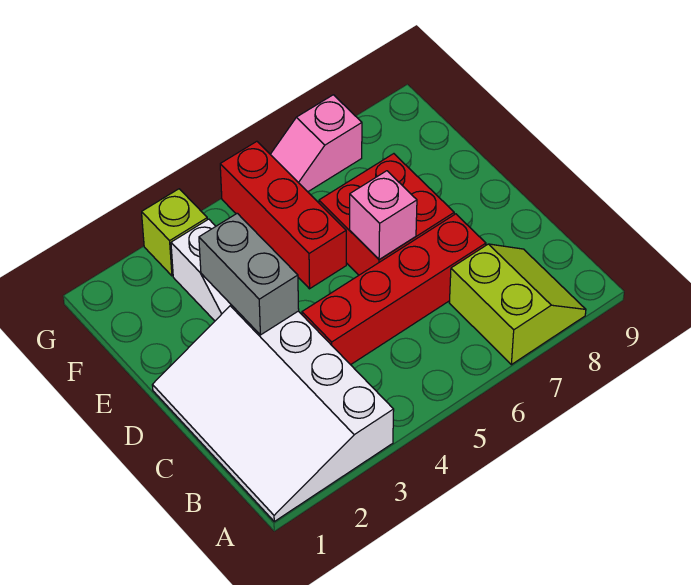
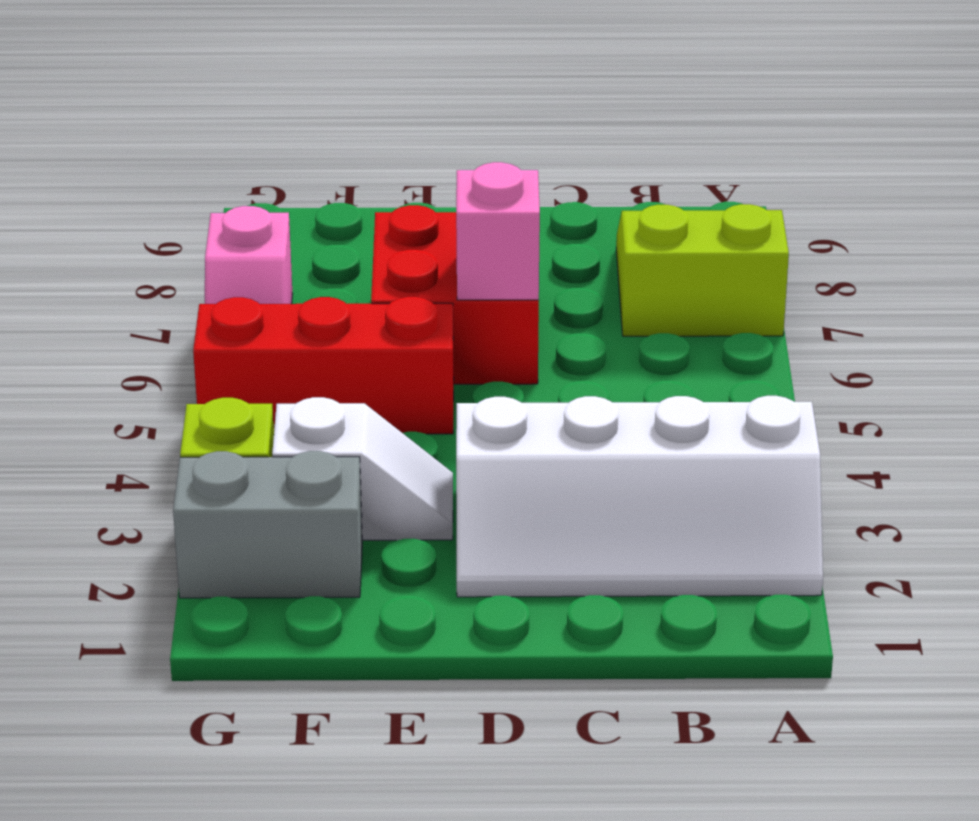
white 3x4 slope [152,305,394,521] -> white 2x4 slope [456,396,823,597]
red 1x4 brick [302,214,486,365] -> none
grey 1x2 brick [199,213,299,335] -> grey 1x2 brick moved to [173,451,362,598]

